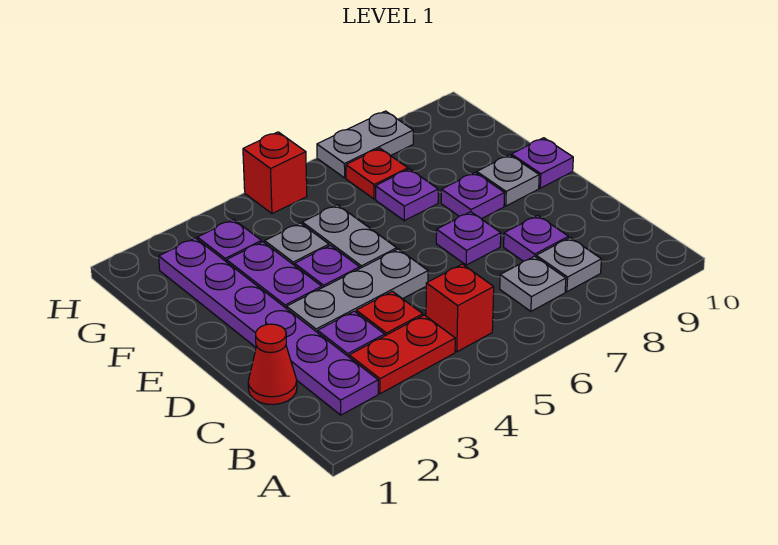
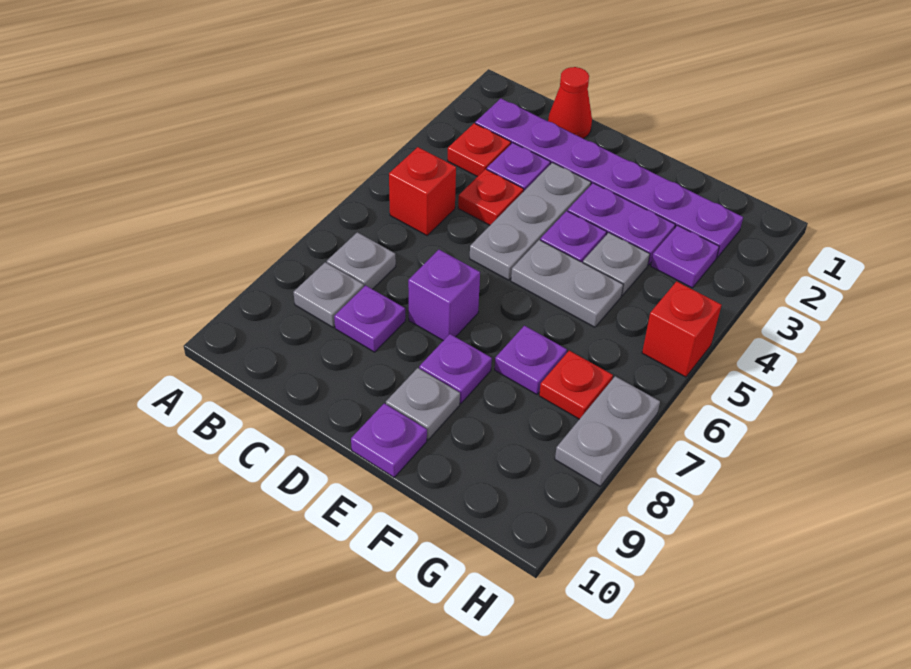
red 1x2 plate [349,315,455,394] -> red 1x1 plate [448,123,511,177]
purple 1x1 plate [436,212,501,265] -> purple 1x1 brick [408,250,480,341]

